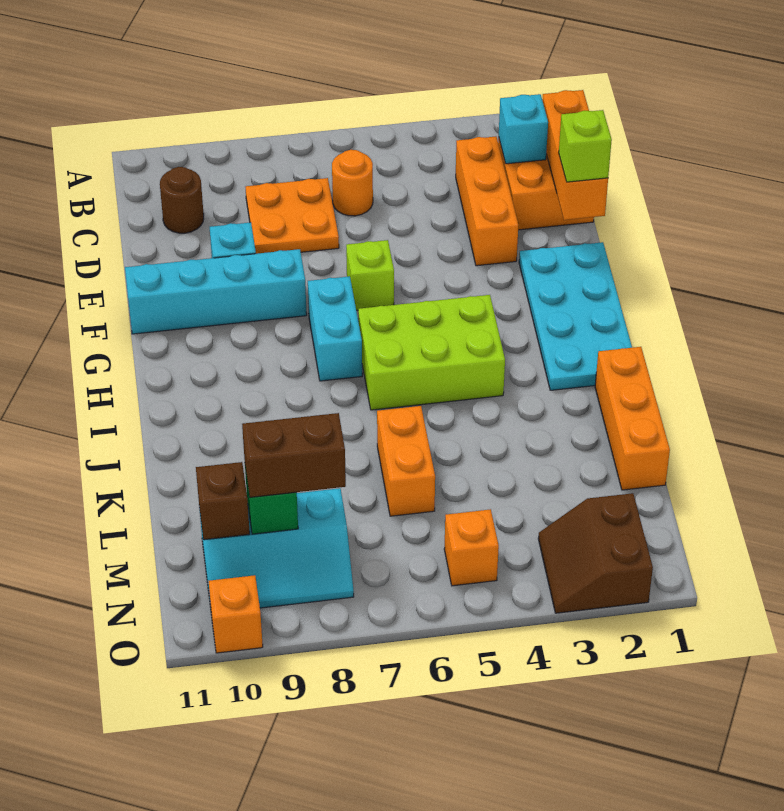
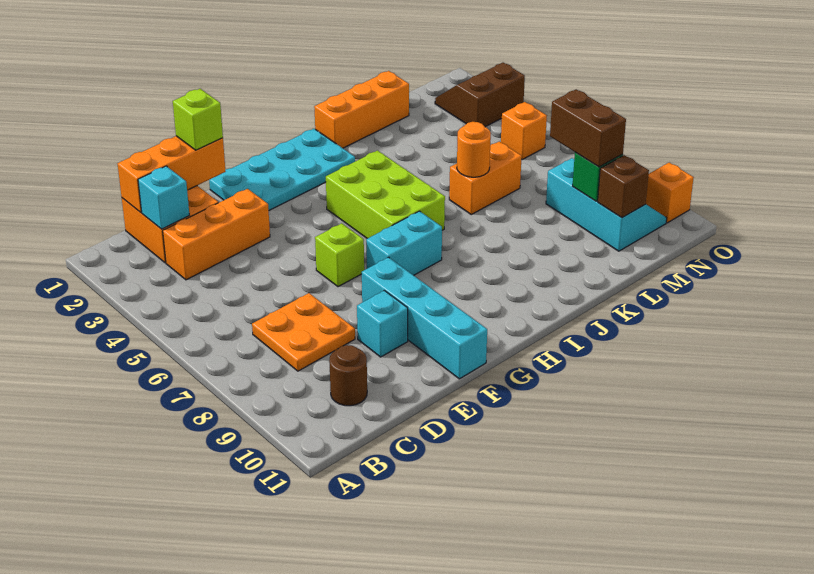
orange 1x1 round brick [332,150,373,216] -> orange 1x1 round brick moved to [457,122,491,177]
brown 2x2 slope [538,493,653,613] -> brown 2x2 slope turned to [435,63,525,127]

